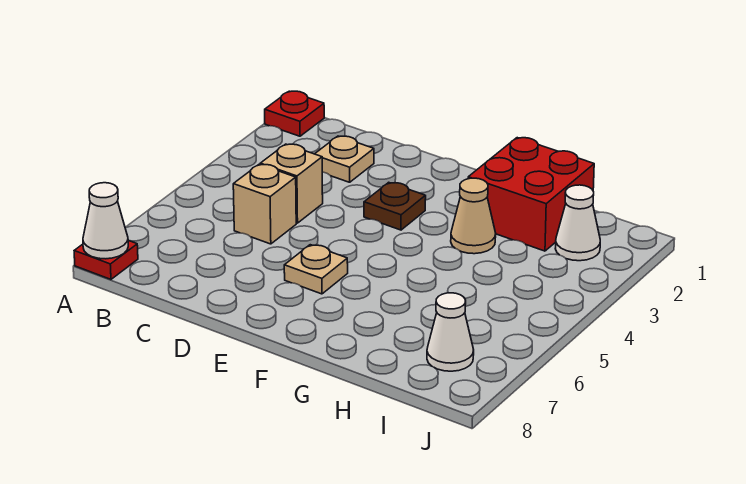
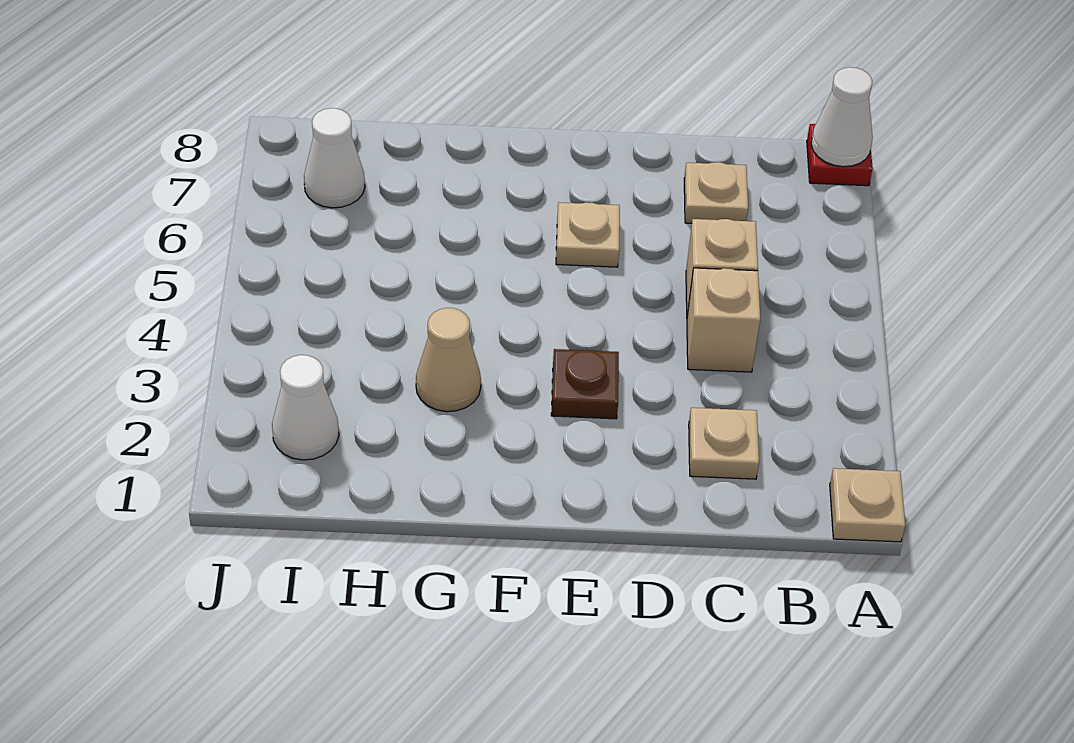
red 1x1 plate [265,91,324,136] -> tan 1x1 plate [830,468,905,542]
none -> tan 1x1 plate [684,162,748,223]
red 2x2 brick [468,138,594,251] -> none

